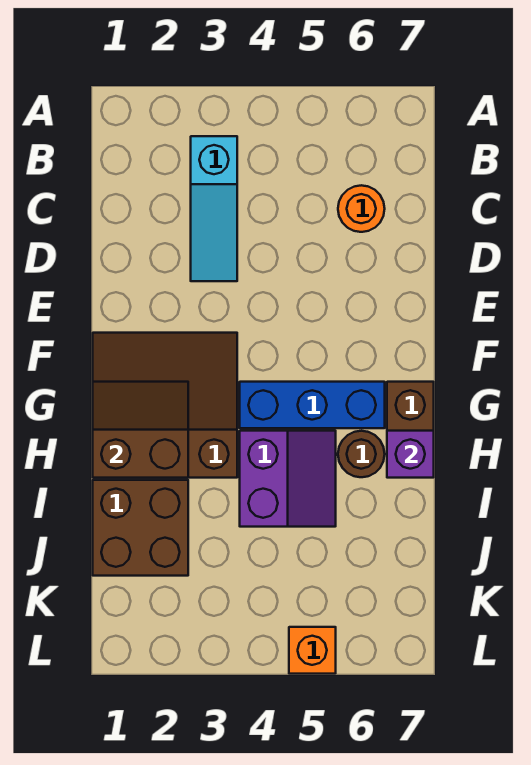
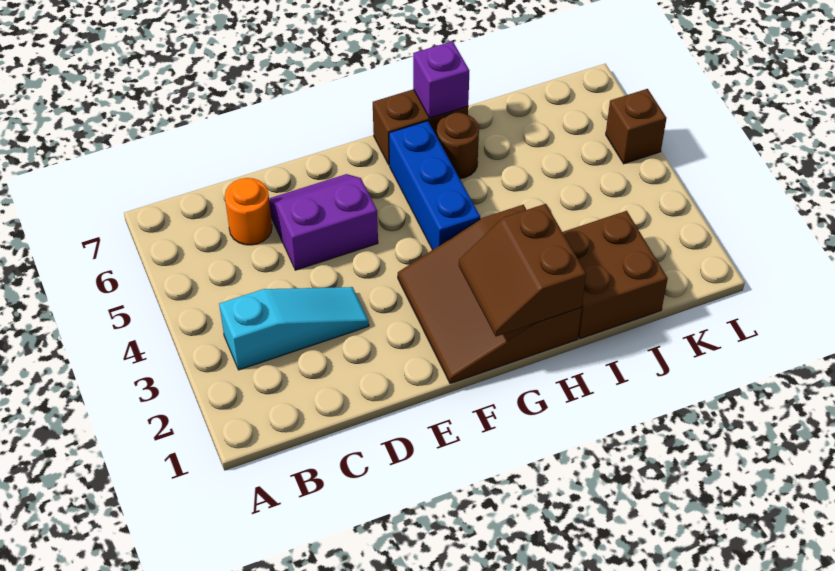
purple 2x2 slope [240,431,336,527] -> purple 2x2 slope moved to [269,174,378,270]
orange 1x1 brick [289,627,336,674] -> brown 1x1 brick [606,89,666,164]

